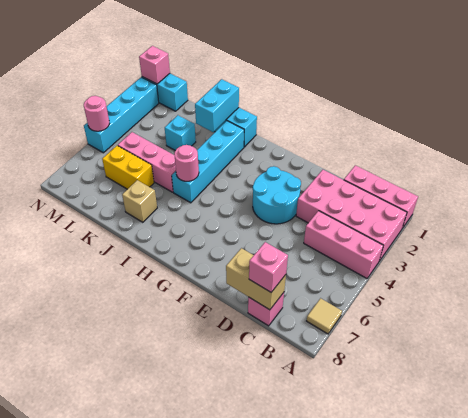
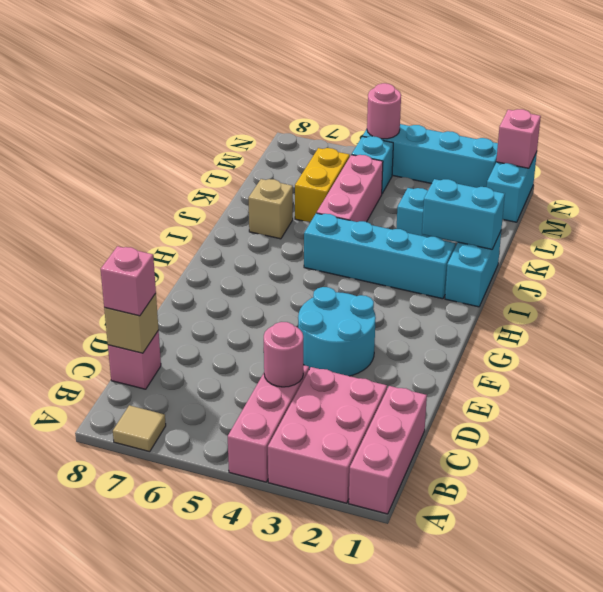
pink 2x4 brick [296,170,407,261] -> pink 2x3 brick [268,367,387,503]
tan 1x2 brick [226,248,286,310] -> tan 1x1 brick [104,293,159,353]
pink 1x1 round brick [174,145,199,181] -> pink 1x1 round brick moved to [264,322,303,387]
none -> cyan 1x1 brick [352,136,393,194]

